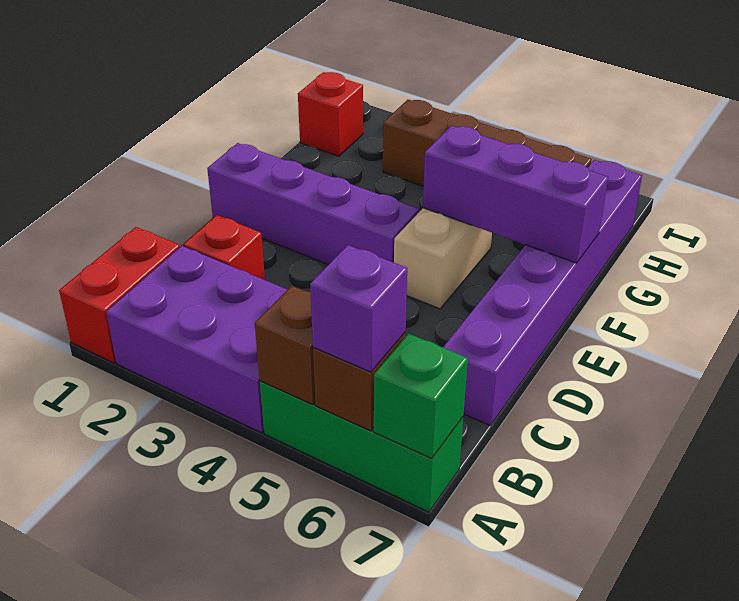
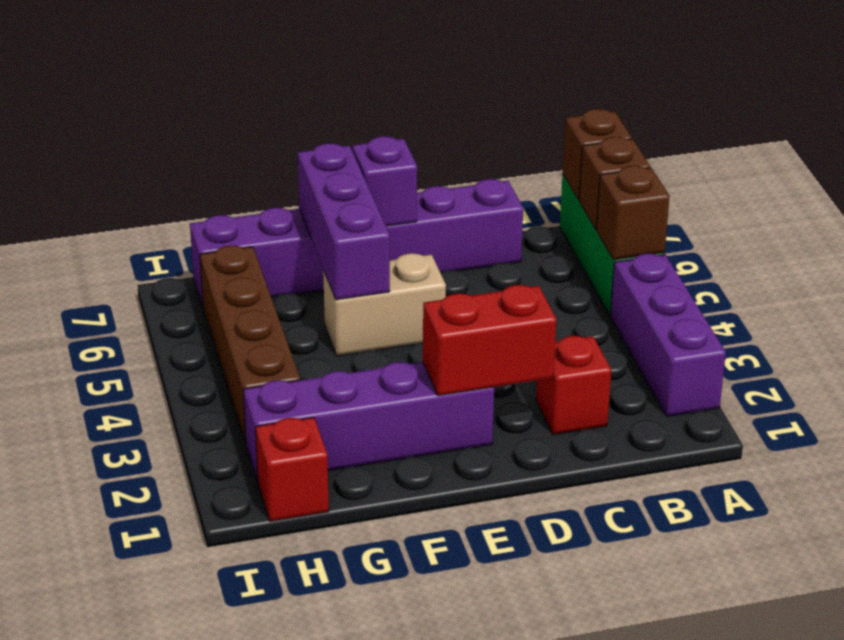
red 1x2 brick [59,227,180,363] -> red 1x2 brick moved to [423,285,556,396]
purple 2x3 brick [106,246,288,433] -> purple 1x3 brick [610,254,726,416]
purple 1x1 brick [310,245,407,372] -> purple 1x1 brick moved to [352,136,417,226]
green 1x1 brick [374,334,468,458] -> brown 1x1 brick [563,109,632,200]
purple 1x4 brick [207,143,419,265] -> purple 1x4 brick turned to [243,362,494,482]

